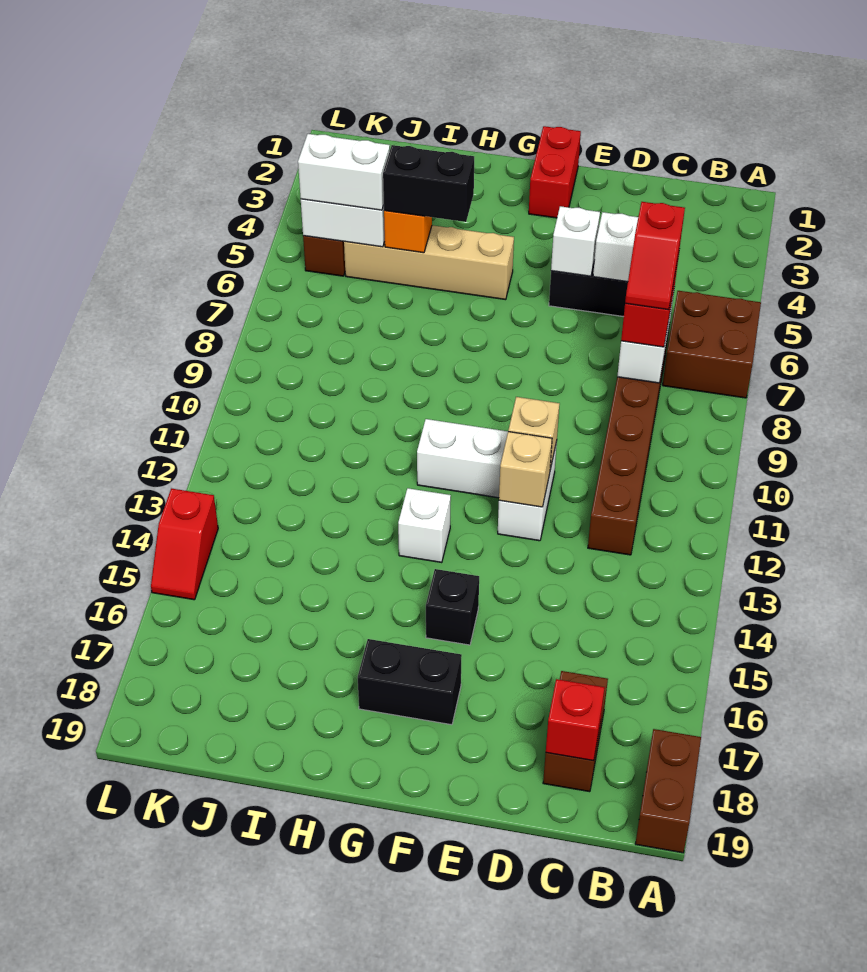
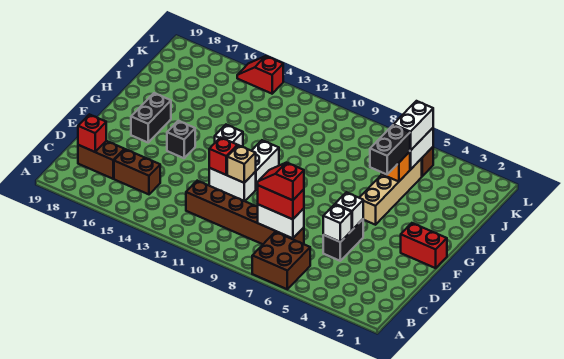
brown 1x2 brick [635,729,701,853] -> brown 1x2 brick moved to [114,149,160,194]
tan 1x1 brick [499,432,552,507] -> red 1x1 brick [209,137,238,175]

